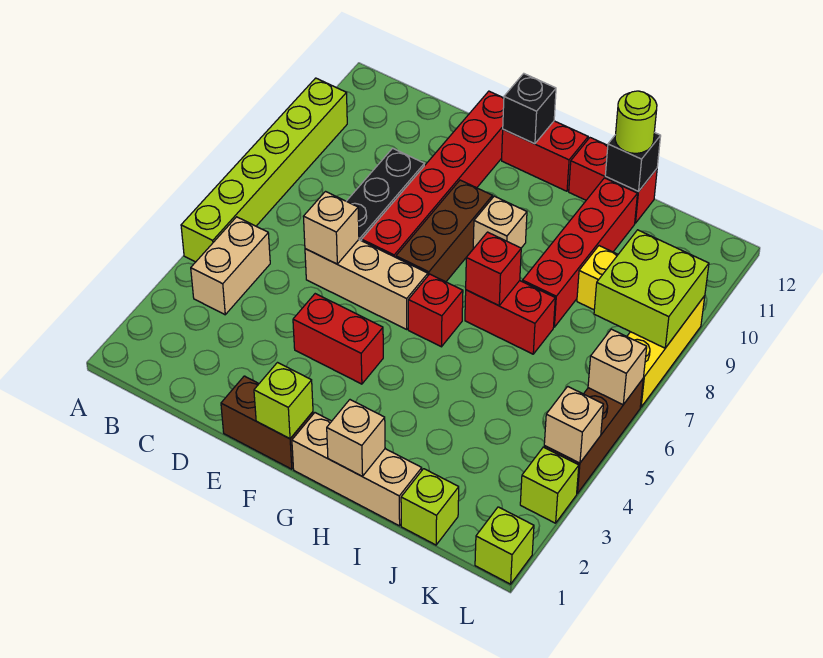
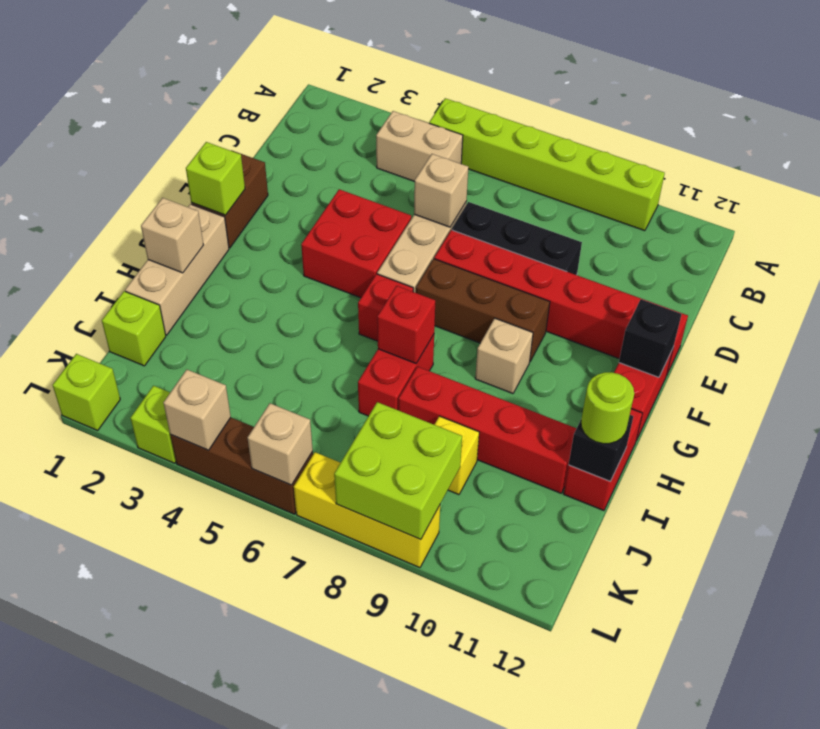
red 1x2 brick [293,294,383,384] -> red 2x2 brick [301,189,411,298]

